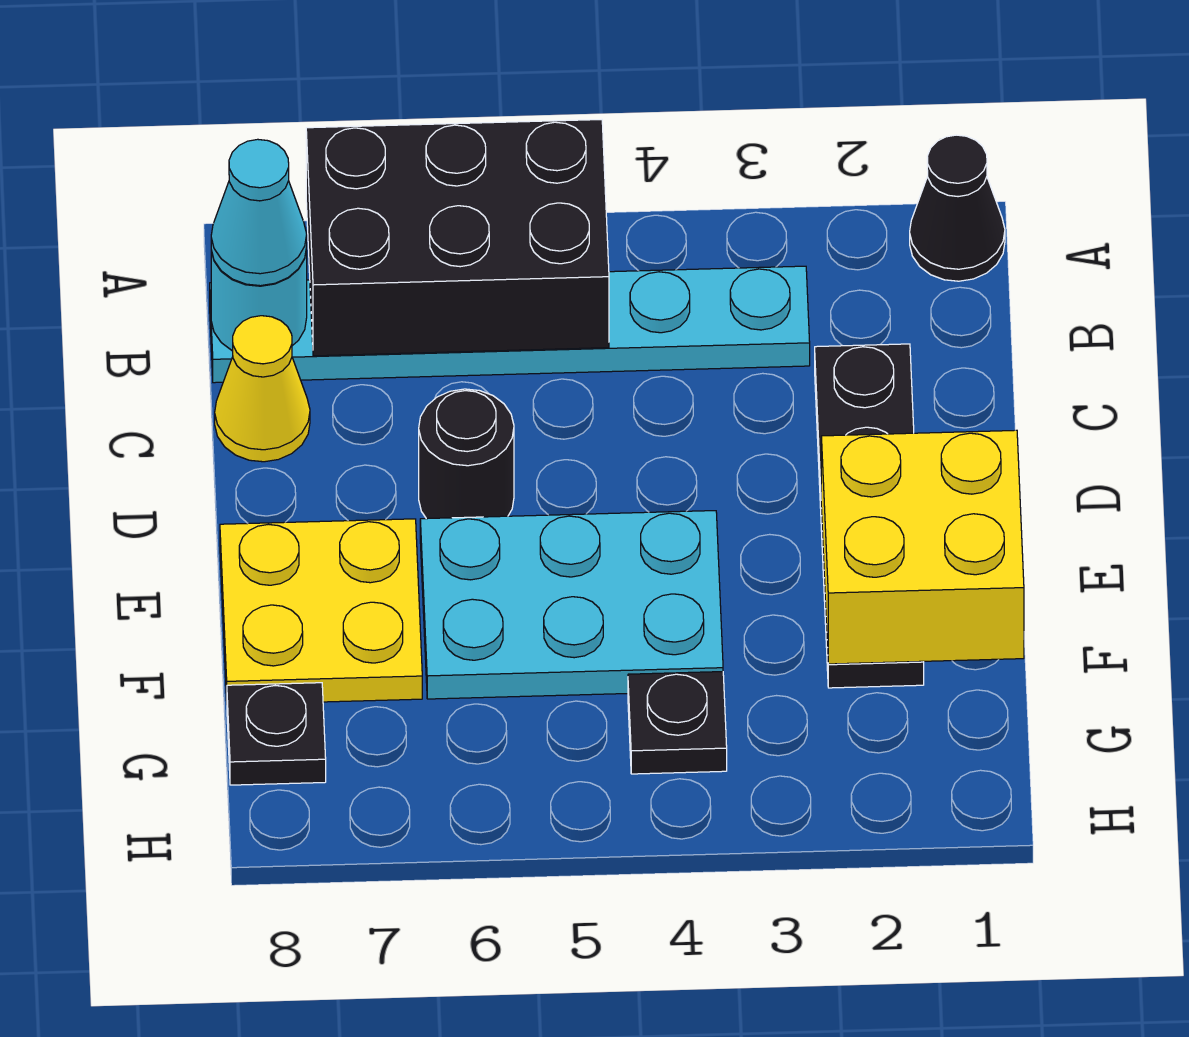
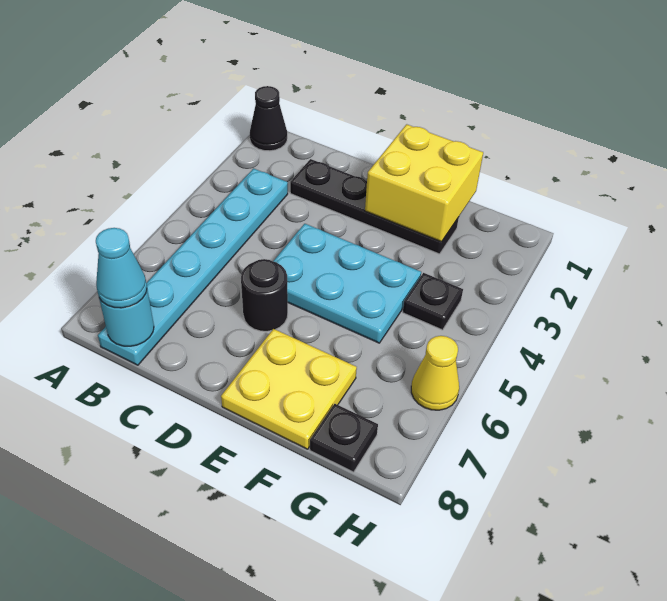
black 2x3 brick [306,120,609,356] -> none
yellow 1x1 cone [215,316,310,462] -> yellow 1x1 cone moved to [411,336,459,410]
cyan 2x3 plate [420,511,723,699] -> cyan 2x3 plate turned to [273,224,421,343]

